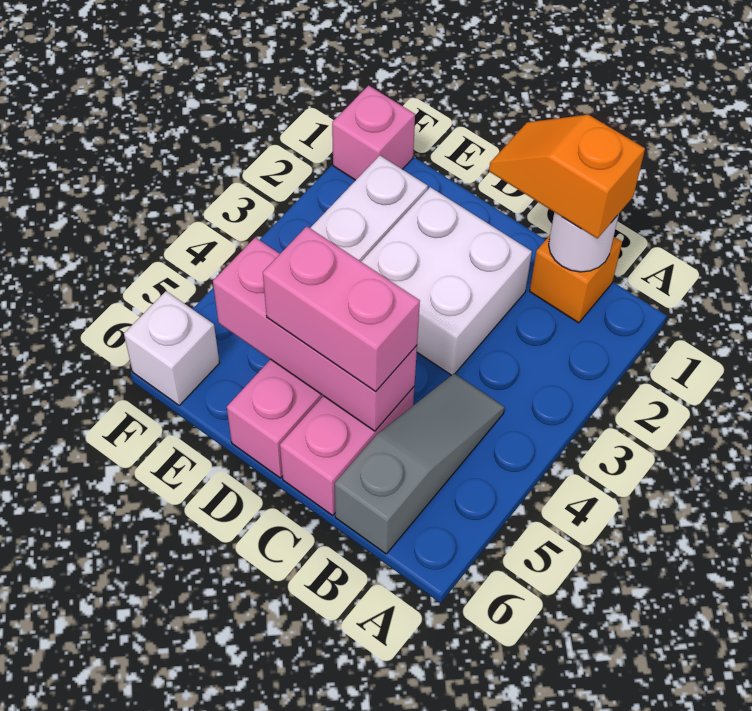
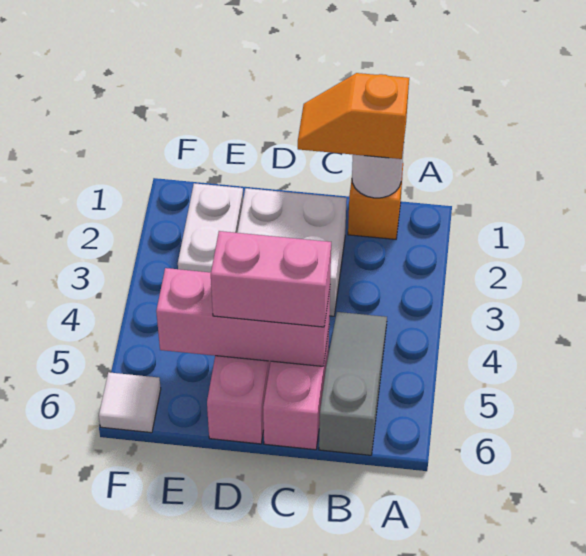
pink 1x1 brick [332,85,415,180] -> none
white 1x1 brick [124,291,219,405] -> white 1x1 tile [99,372,161,433]

